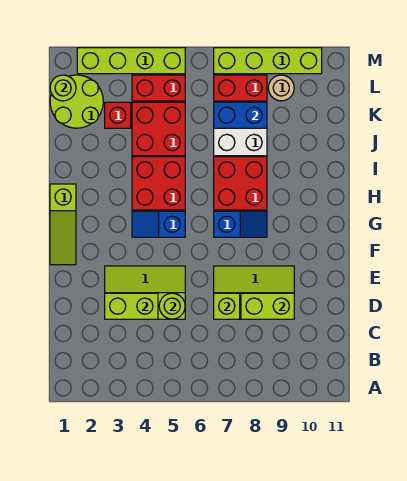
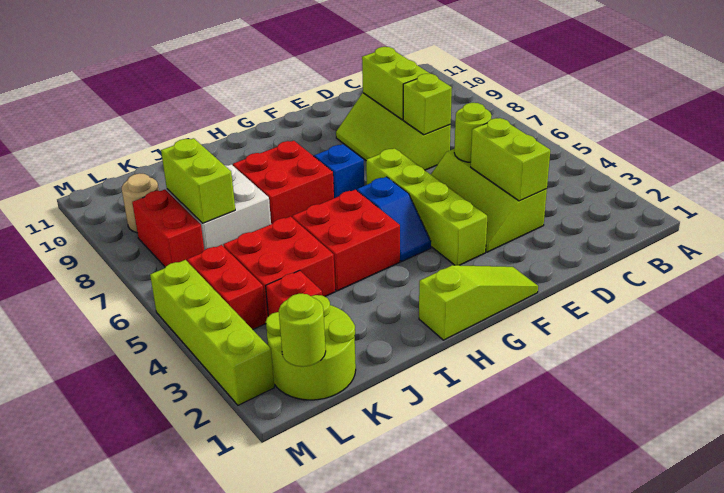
blue 1x2 brick [214,102,267,128] -> lime 1x2 brick [161,138,235,223]
lime 1x4 brick [214,48,322,74] -> lime 1x4 brick moved to [366,148,487,265]

